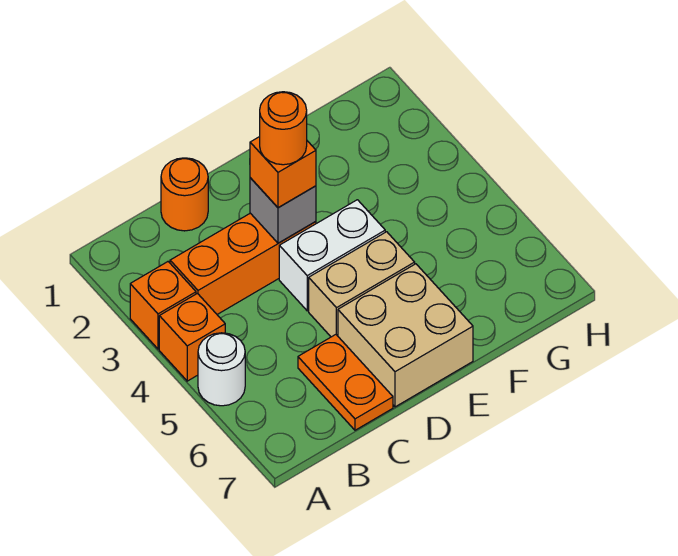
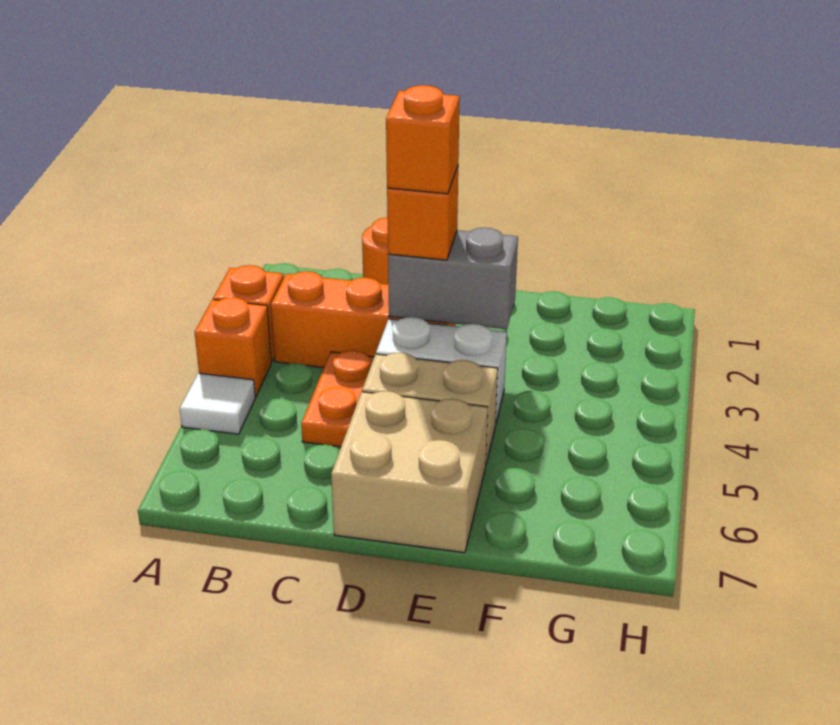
white 1x1 round brick [198,333,245,406] -> white 1x1 tile [180,373,255,434]
orange 1x2 plate [298,335,393,430] -> orange 1x2 plate moved to [301,350,374,447]
grey 1x1 brick [250,178,316,243] -> grey 1x2 brick [388,228,518,329]
orange 1x1 round brick [260,92,307,165] -> orange 1x1 brick [386,85,460,194]

